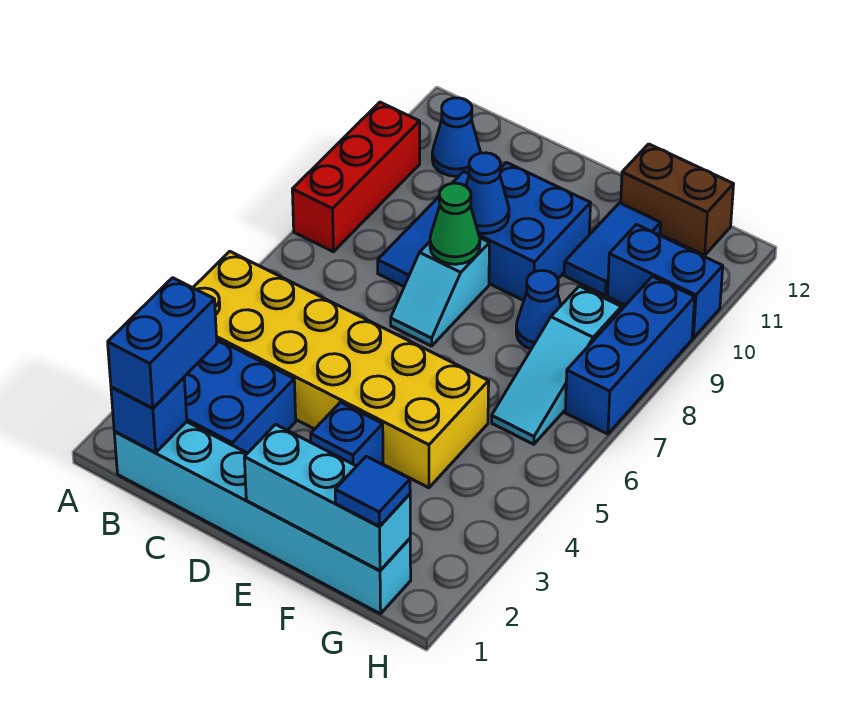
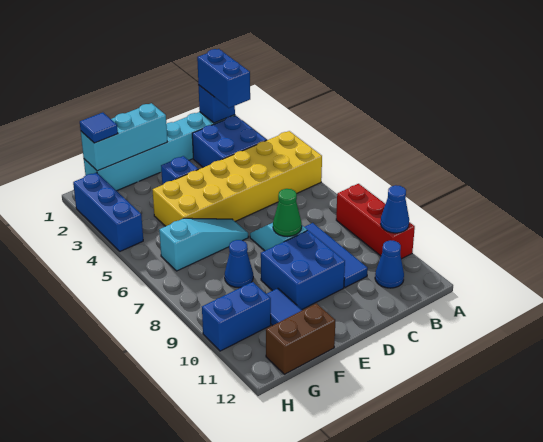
blue 1x1 cone [466,153,509,234] -> blue 1x1 cone moved to [381,185,409,233]
cyan 1x3 slope [492,286,621,444] -> cyan 1x3 slope turned to [159,218,248,271]
blue 1x3 brick [565,276,695,434] -> blue 1x3 brick moved to [73,172,143,251]

